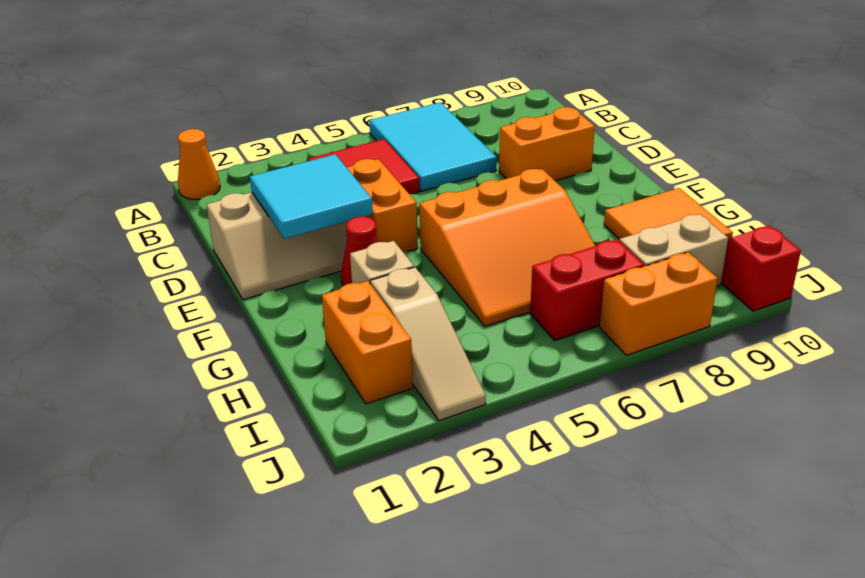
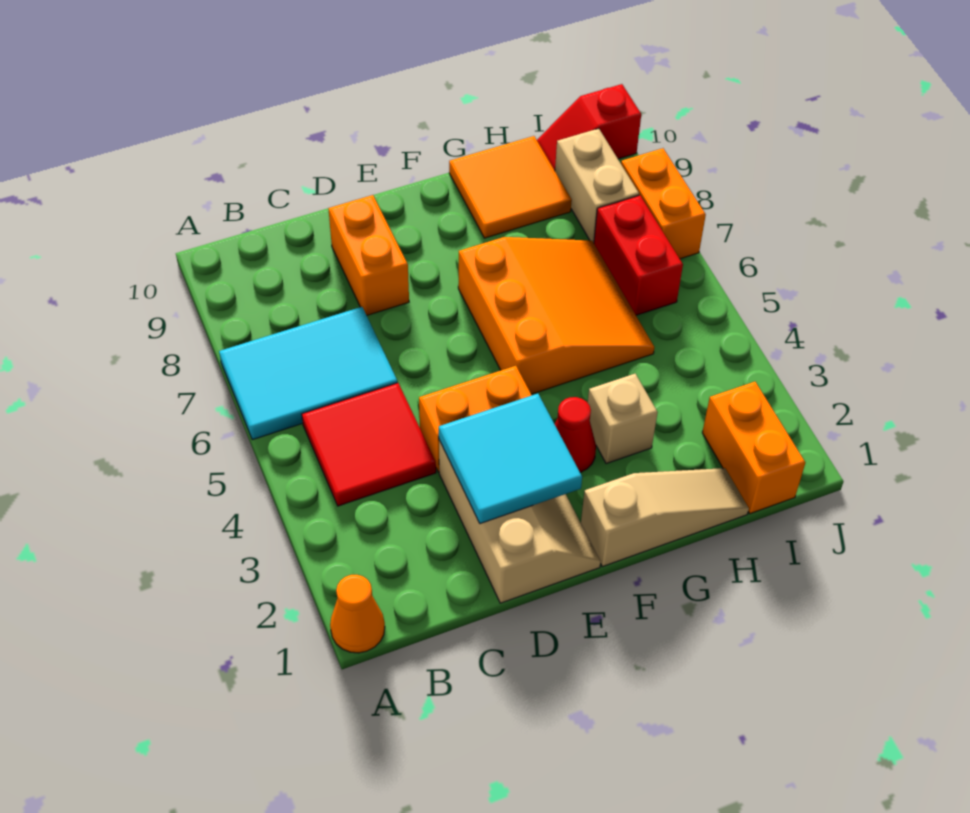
orange 1x2 brick [322,281,413,404] -> orange 1x2 brick turned to [702,382,805,514]
tan 1x3 slope [370,267,486,421] -> tan 1x3 slope moved to [581,468,749,567]

